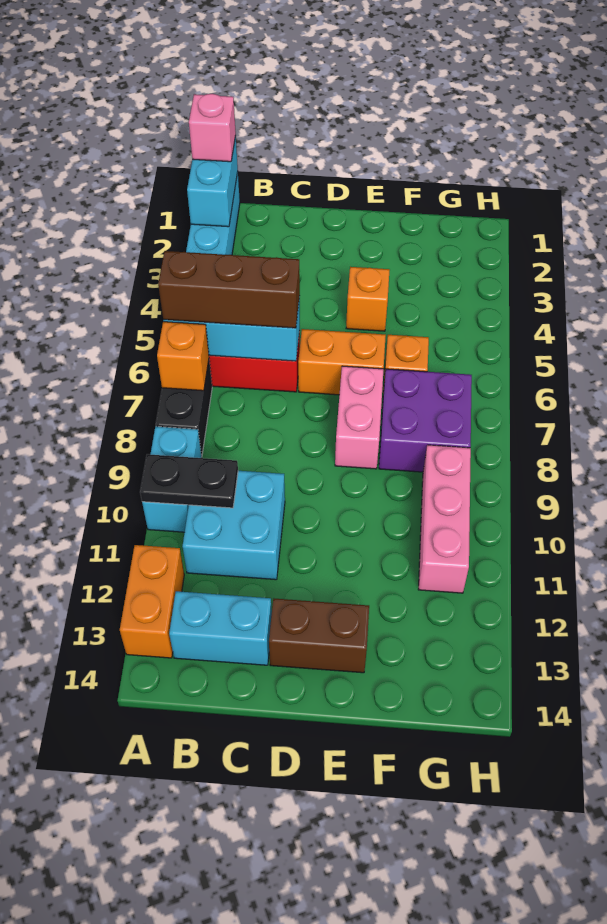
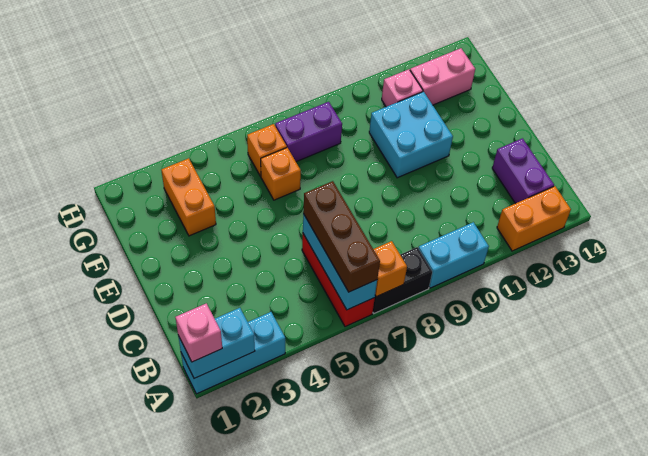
black 1x2 plate [140,454,238,508] -> none
cyan 2x2 brick [183,471,285,580] -> cyan 2x2 brick moved to [369,92,453,178]
cyan 1x2 brick [169,591,272,665] -> purple 1x2 brick [492,138,554,204]
orange 1x2 brick [298,329,386,395] -> orange 1x2 brick moved to [161,158,216,236]
brown 1x2 brick [269,599,369,673] -> none
orange 1x1 brick [346,267,390,331] -> orange 1x1 brick moved to [247,124,287,176]
pink 1x2 brick [335,366,384,469] -> pink 1x2 brick moved to [410,48,475,105]
purple 2x2 brick [379,369,472,472] -> purple 1x2 brick [275,102,342,162]
pink 1x3 brick [418,445,471,593] -> pink 1x1 brick [382,69,423,107]

